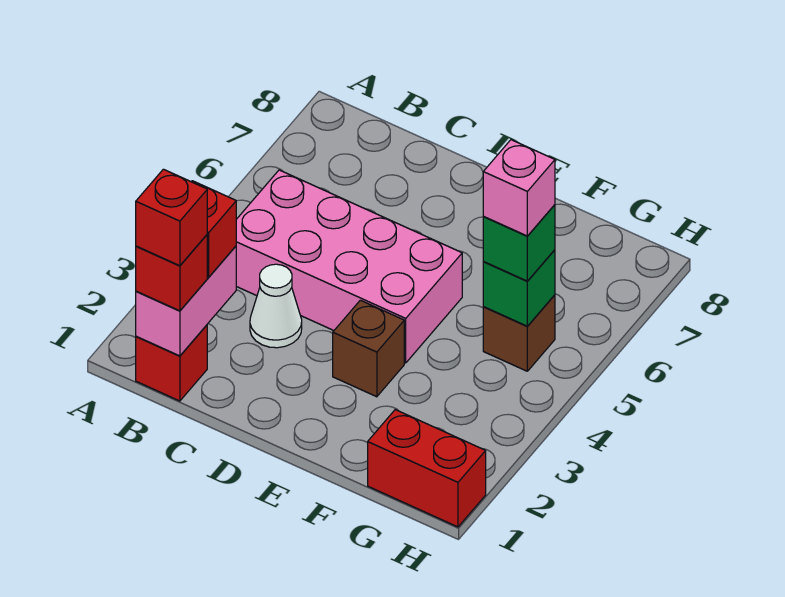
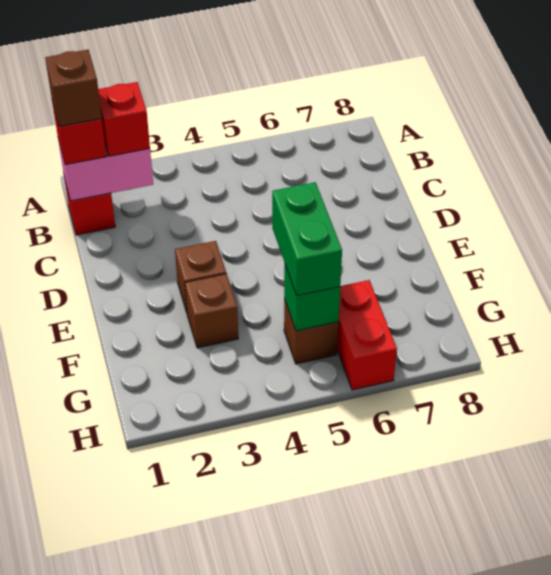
red 1x1 brick [136,169,207,266] -> brown 1x1 brick [45,50,102,126]
pink 2x4 brick [236,170,462,363] -> none
white 1x1 cone [250,264,302,348] -> none
none -> brown 1x1 brick [185,274,238,348]
red 1x2 brick [368,410,486,527] -> red 1x2 brick moved to [337,280,397,390]
green 1x1 brick [483,205,555,281] -> green 1x2 brick [272,182,342,296]
pink 1x1 brick [483,140,555,236] -> none

